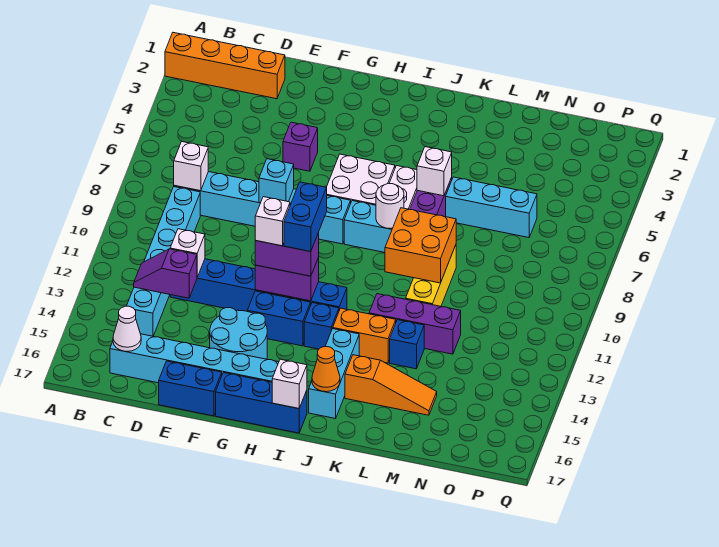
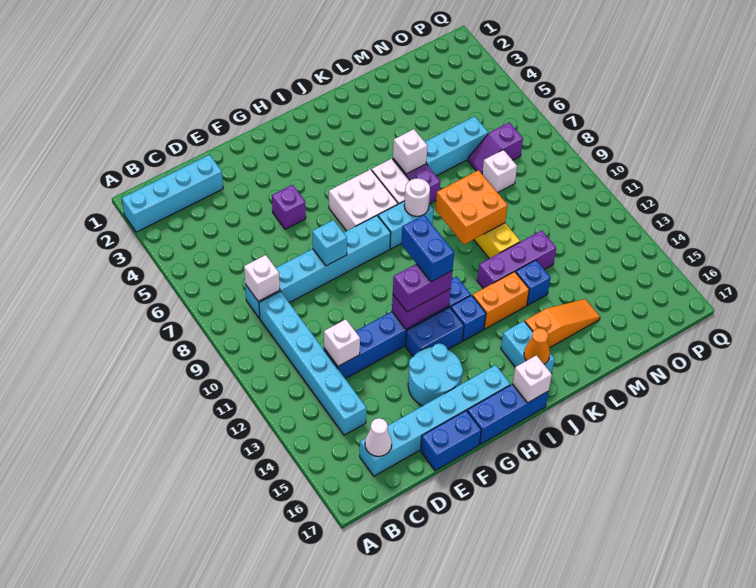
orange 1x4 brick [165,33,285,99] -> cyan 1x4 brick [122,155,223,232]
purple 1x2 slope [134,249,197,298] -> purple 1x2 slope moved to [468,122,523,174]
white 1x1 brick [255,197,290,246] -> white 1x1 brick moved to [482,150,517,193]
cyan 1x3 brick [309,329,359,419] -> cyan 1x2 brick [501,321,555,374]

